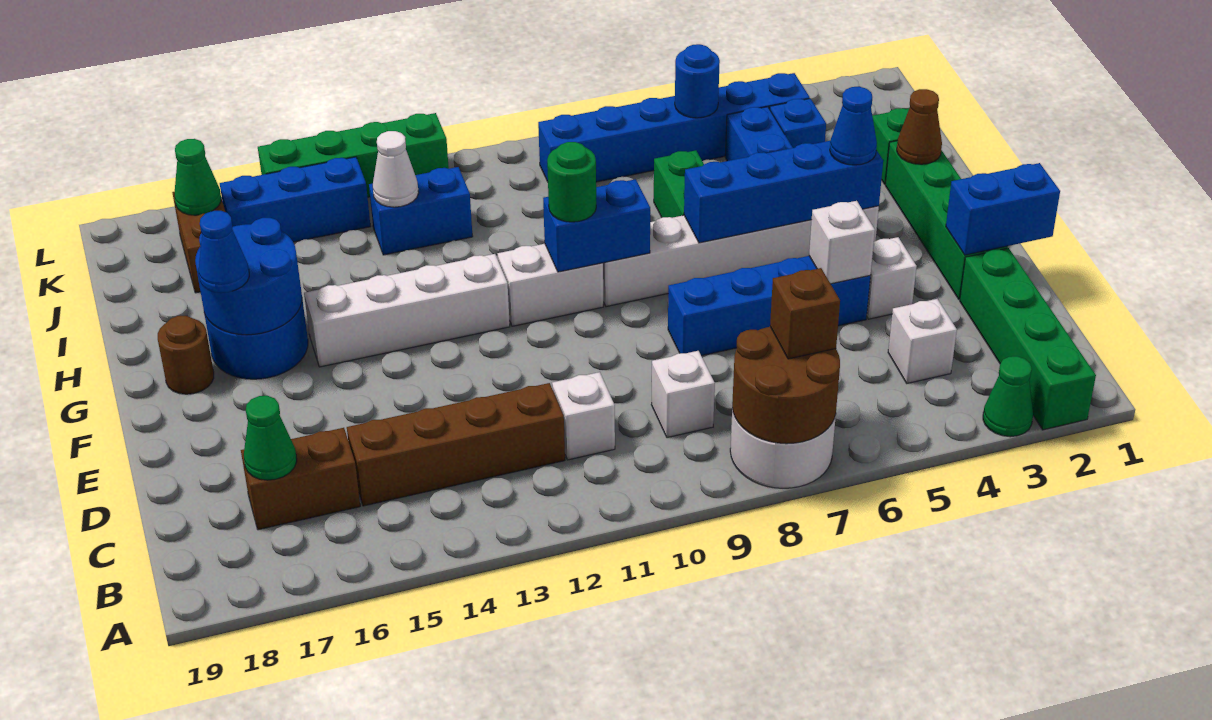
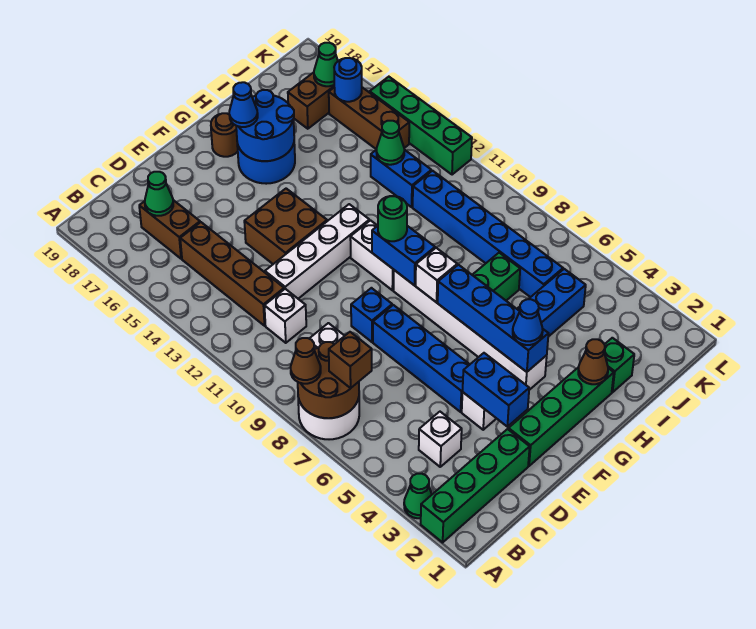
none -> brown 1x1 cone [291,338,321,384]
blue 1x2 brick [946,163,1060,255] -> blue 1x2 brick moved to [463,353,529,427]
white 1x1 brick [809,201,875,284] -> white 1x1 brick moved to [416,248,457,302]
none -> brown 2x2 brick [244,189,327,264]
white 1x4 brick [304,254,510,367] -> white 1x4 brick turned to [265,204,369,299]
blue 1x1 brick [770,98,826,148] -> blue 1x1 brick moved to [351,288,392,342]
white 1x1 cone [373,131,419,207] -> green 1x1 cone [376,121,404,165]
blue 1x6 brick [538,73,810,182] -> blue 1x6 brick moved to [413,171,563,297]
blue 1x1 round brick [675,44,720,118] -> blue 1x1 round brick moved to [334,58,362,102]
blue 1x3 brick [220,157,371,242] -> brown 1x3 brick [329,87,409,149]

